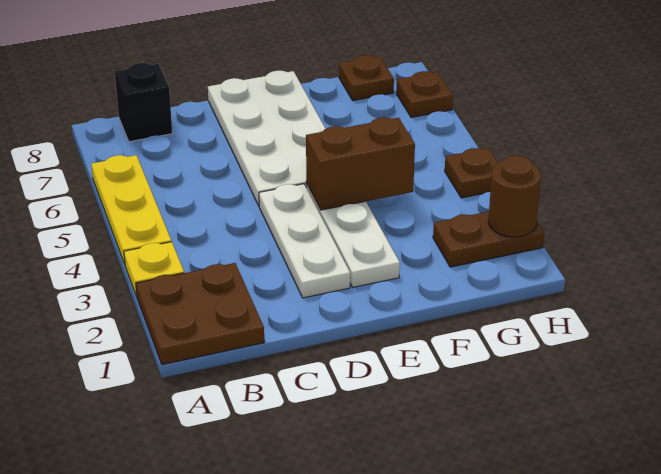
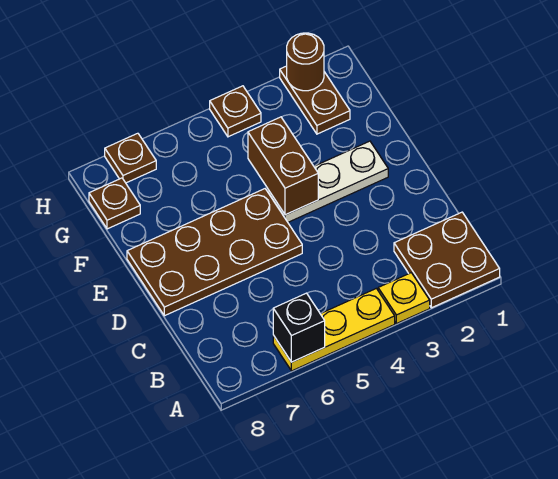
black 1x1 brick [115,63,172,142] -> black 1x1 brick moved to [273,293,325,362]
white 1x3 plate [259,184,350,298] -> none
white 2x4 plate [208,71,326,206] -> brown 2x4 plate [127,189,302,316]

